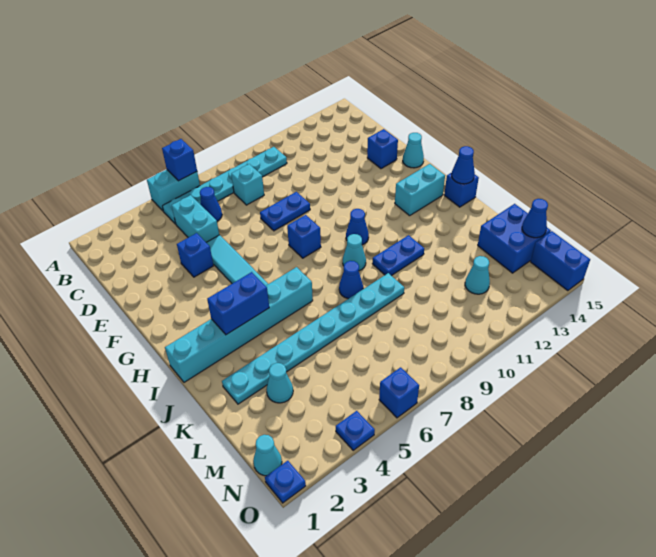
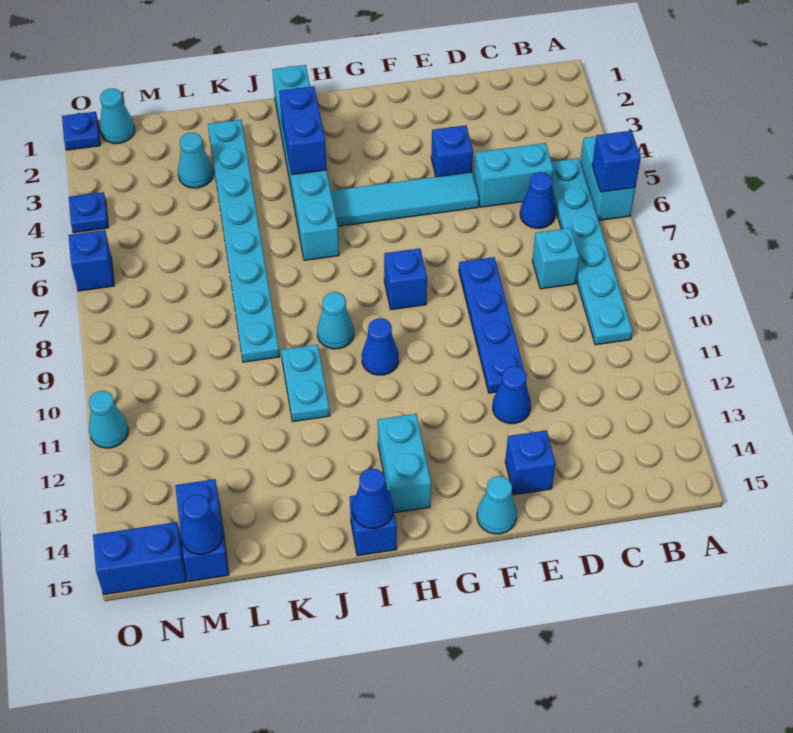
blue 1x2 plate [260,192,310,231] -> blue 1x4 plate [459,257,524,393]
blue 1x1 cone [339,261,363,299] -> blue 1x1 cone moved to [493,366,531,424]
blue 1x2 plate [372,235,424,276] -> cyan 1x2 plate [281,345,330,422]
blue 2x2 brick [478,204,551,273] -> blue 1x2 brick [175,479,229,581]
cyan 1x1 cone [465,256,490,294] -> cyan 1x1 cone moved to [89,391,128,448]

